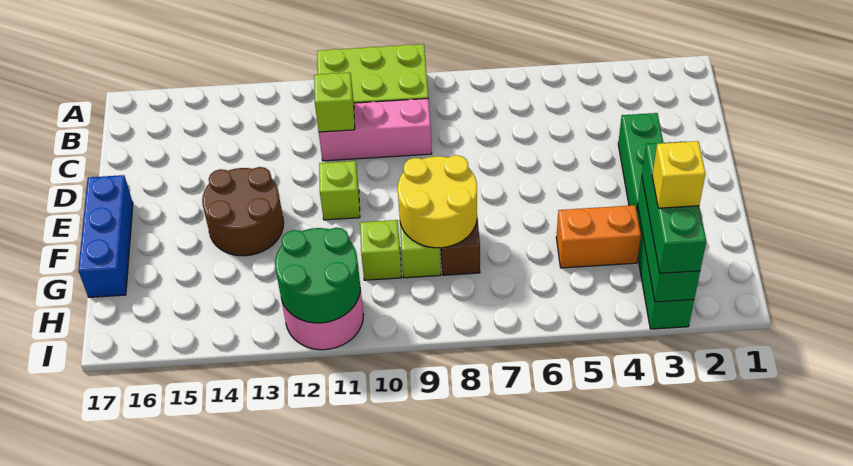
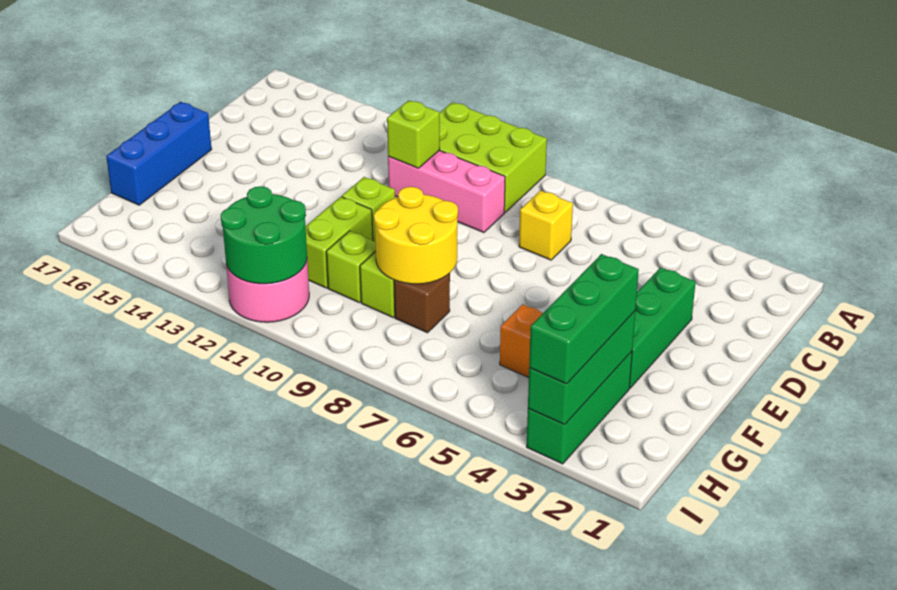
brown 2x2 round brick [202,167,284,256] -> none
none -> lime 1x2 brick [305,197,373,288]
yellow 1x1 brick [652,141,705,208] -> yellow 1x1 brick moved to [519,190,573,260]

